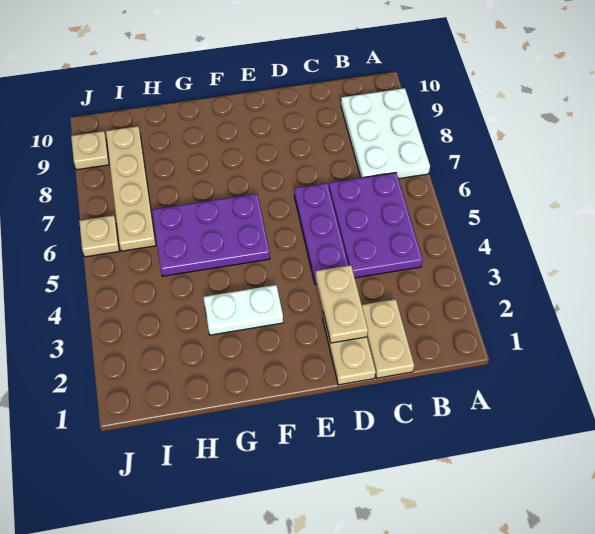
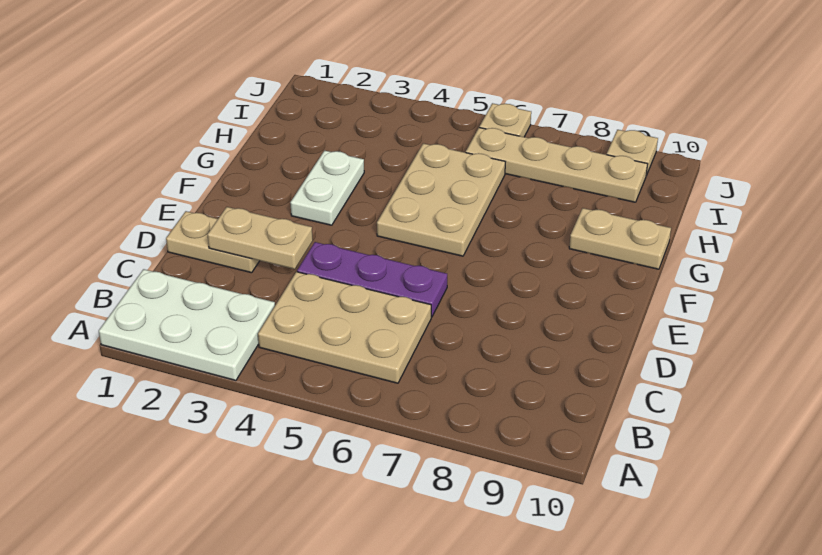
white 2x3 plate [341,88,430,179] -> white 2x3 plate moved to [99,269,275,380]
purple 2x3 plate [329,173,423,278] -> tan 2x3 plate [258,272,431,383]
tan 1x2 plate [362,299,414,378] -> tan 1x2 plate moved to [569,208,671,269]
purple 2x3 plate [152,194,270,276] -> tan 2x3 plate [377,143,505,256]

